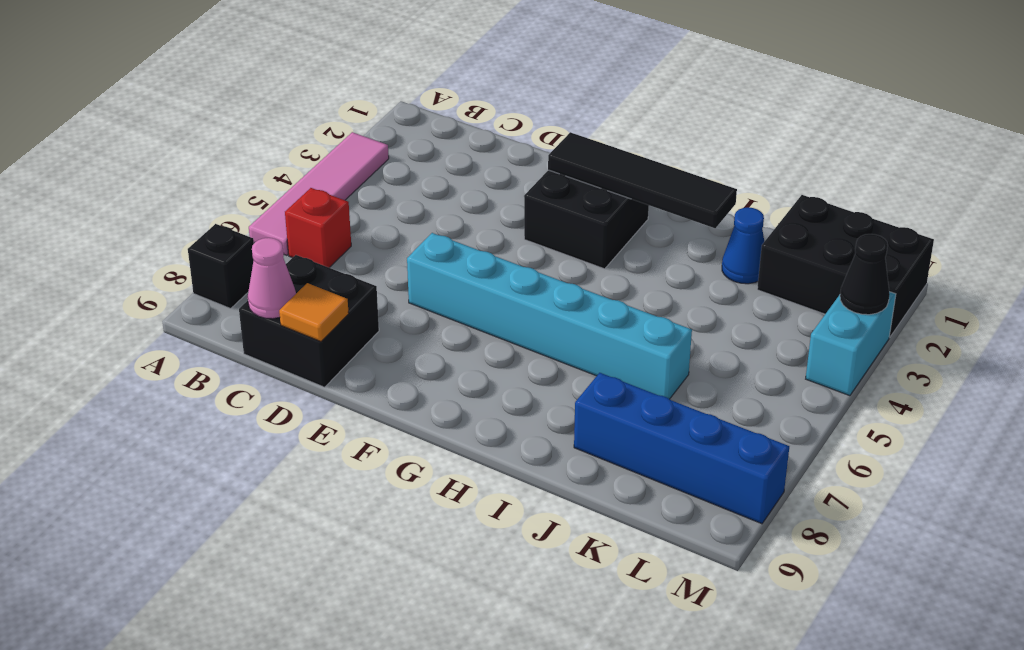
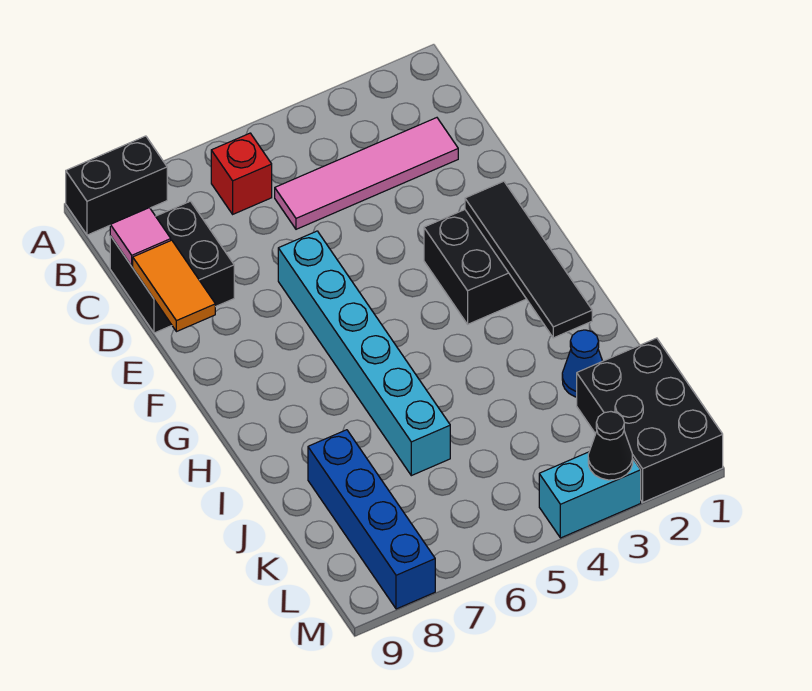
pink 1x4 tile [249,132,389,255] -> pink 1x4 tile moved to [275,118,458,229]
black 1x1 brick [188,224,254,308] -> black 1x2 brick [66,136,167,235]
pink 1x1 cone [248,238,296,319] -> pink 1x1 tile [110,208,171,266]
orange 1x1 tile [279,283,349,341] -> orange 1x2 tile [133,240,215,332]

